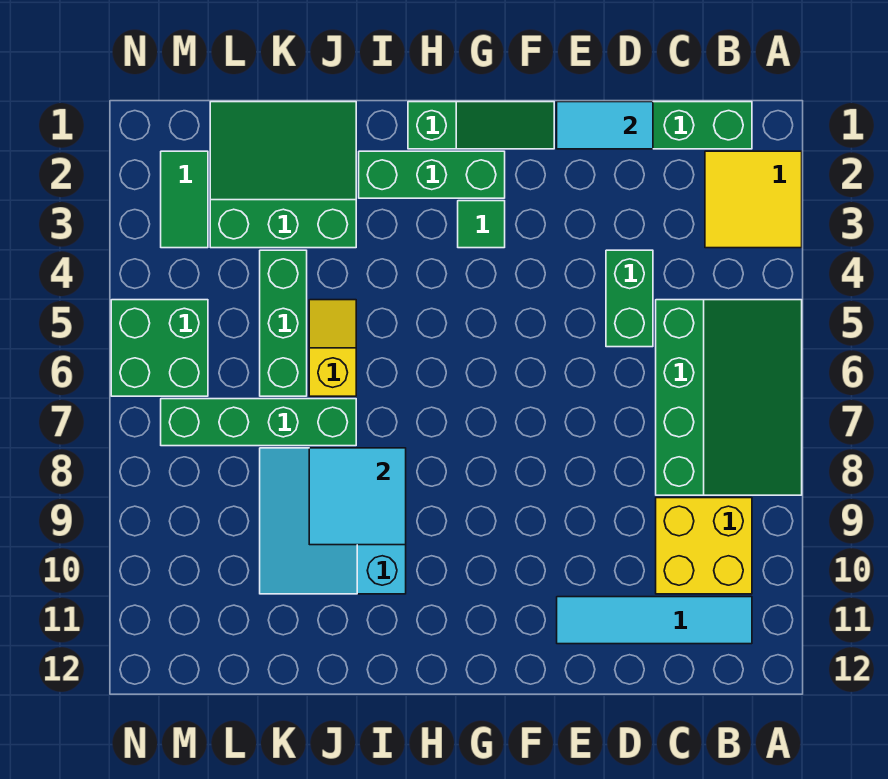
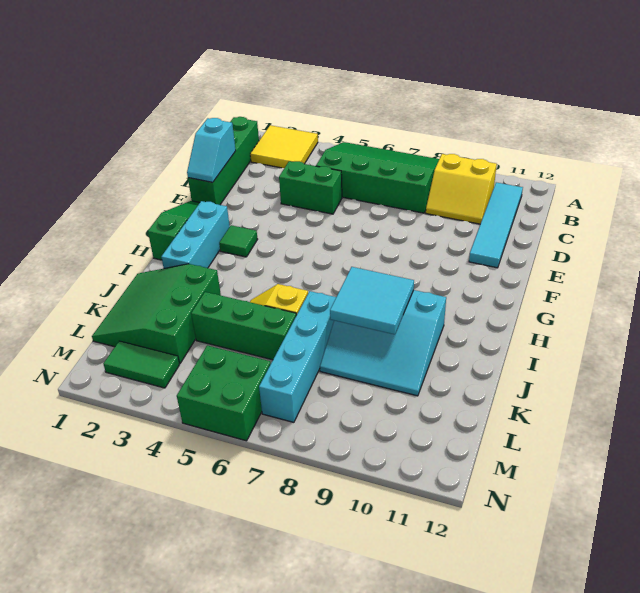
yellow 2x2 brick [656,498,752,594] -> yellow 2x2 slope [426,154,497,224]
cyan 1x2 tile [557,102,653,149] -> cyan 1x2 slope [187,118,236,182]
green 1x3 brick [359,151,505,198] -> cyan 1x3 brick [161,201,230,268]
green 1x4 brick [161,399,356,446] -> cyan 1x4 brick [259,291,336,422]

